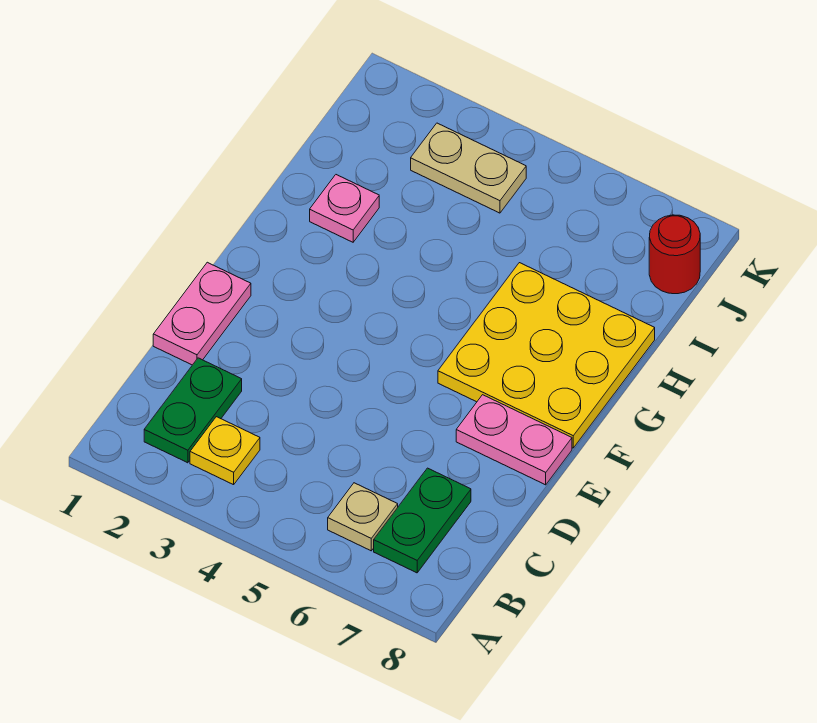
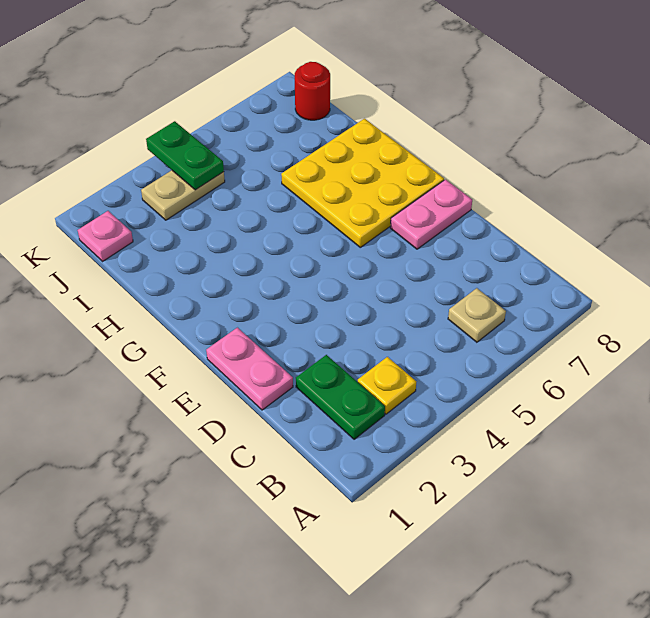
green 1x2 plate [374,468,471,573] -> green 1x2 plate moved to [146,121,224,190]
pink 1x1 plate [310,175,379,242] -> pink 1x1 plate moved to [78,211,133,261]

